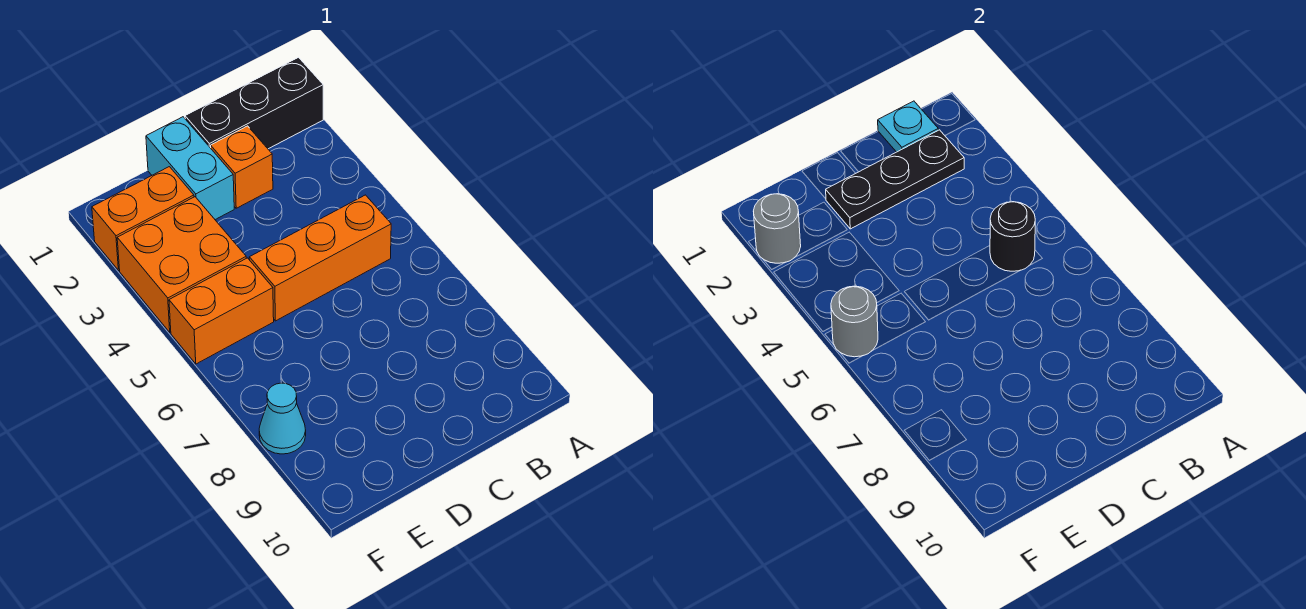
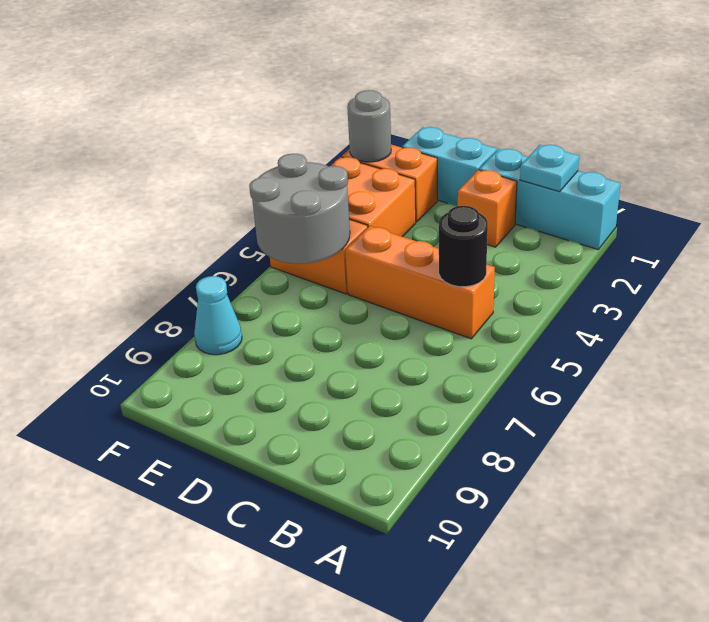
black 1x3 brick [185,57,323,149] -> cyan 1x3 brick [479,149,621,249]
black 1x3 plate [826,130,964,229] -> none
cyan 1x2 brick [146,117,234,220] -> cyan 1x2 brick turned to [402,127,497,206]
grey 1x1 round brick [831,286,878,357] -> grey 2x2 round brick [249,153,350,264]

